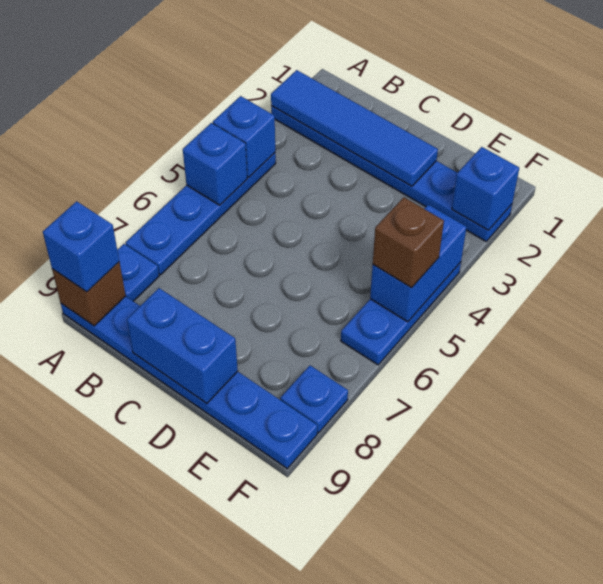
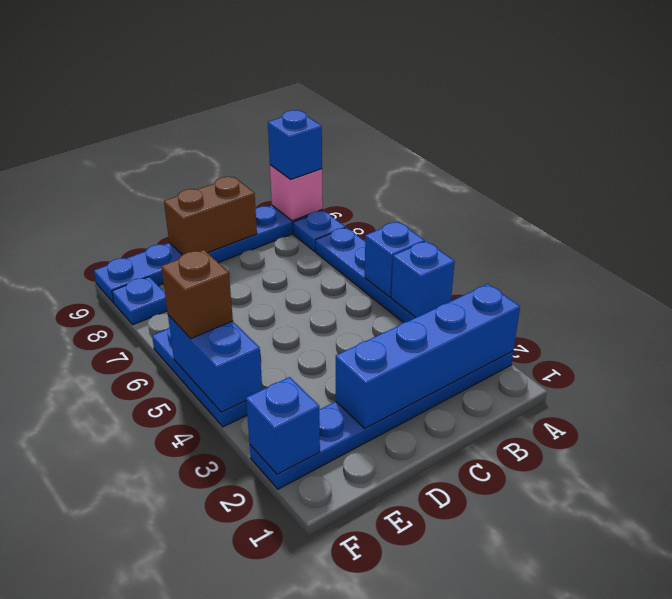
blue 1x4 tile [271,70,438,186] -> blue 1x4 brick [336,284,520,428]
brown 1x1 brick [52,262,126,326] -> pink 1x1 brick [270,165,323,221]
blue 1x2 brick [127,288,238,403] -> brown 1x2 brick [164,177,257,255]

